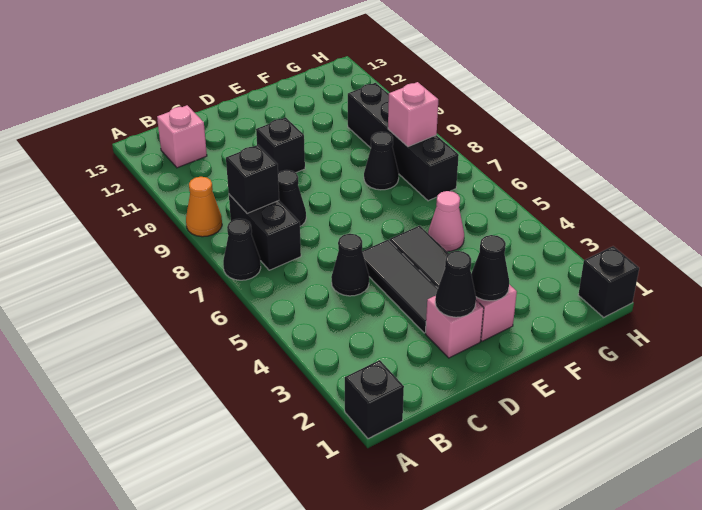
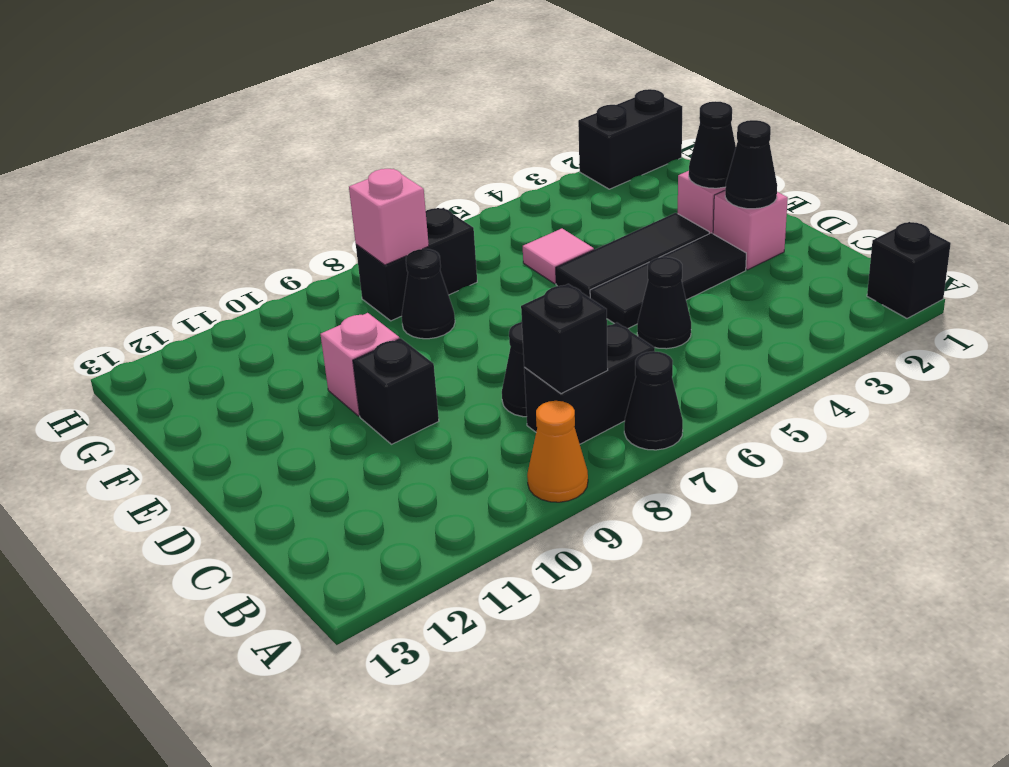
pink 1x1 brick [157,105,207,168] -> pink 1x1 brick moved to [320,313,399,416]
pink 1x1 cone [428,191,464,251] -> pink 1x1 tile [523,229,594,284]
black 1x4 brick [348,83,459,201] -> black 1x2 brick [356,208,477,321]
black 1x1 brick [578,246,639,317] -> black 1x2 brick [578,89,682,189]

